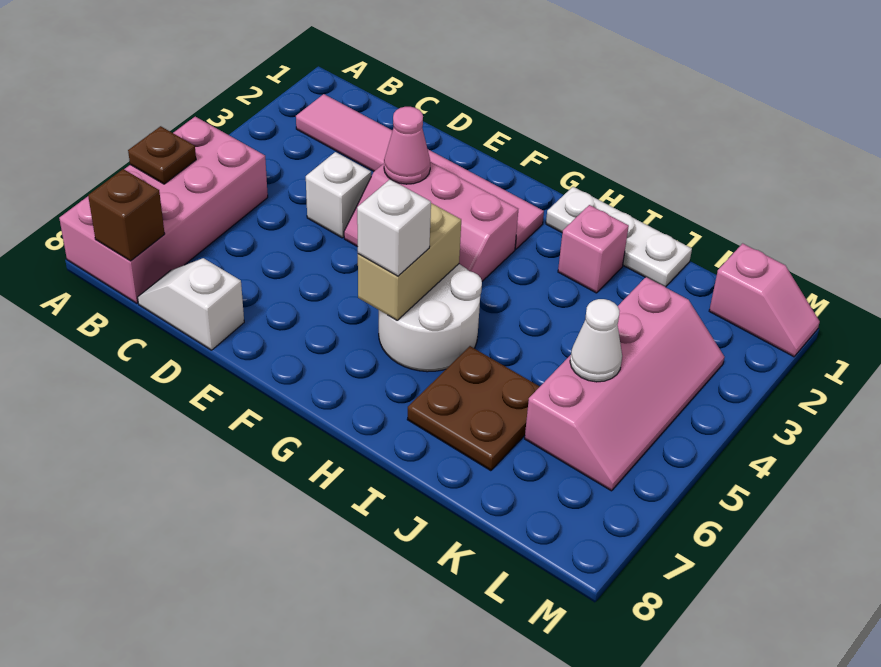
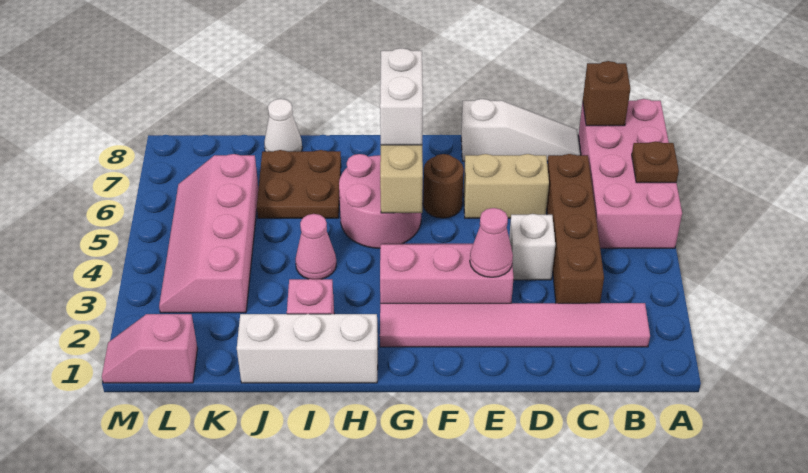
none -> brown 1x4 brick [547,154,604,303]
white 1x2 slope [138,258,244,350] -> white 1x3 slope [461,99,580,161]
none -> tan 1x2 brick [464,154,549,218]
none -> brown 1x1 round brick [423,154,464,218]
white 2x2 round brick [379,264,482,372] -> pink 2x2 round brick [339,154,421,248]
white 1x1 brick [357,179,431,276] -> white 1x2 brick [380,48,423,145]
white 1x3 plate [546,187,692,287] -> white 1x3 brick [237,314,378,383]
none -> pink 1x1 cone [295,214,336,279]
white 1x1 cone [570,299,622,382] -> white 1x1 cone moved to [264,99,302,151]

